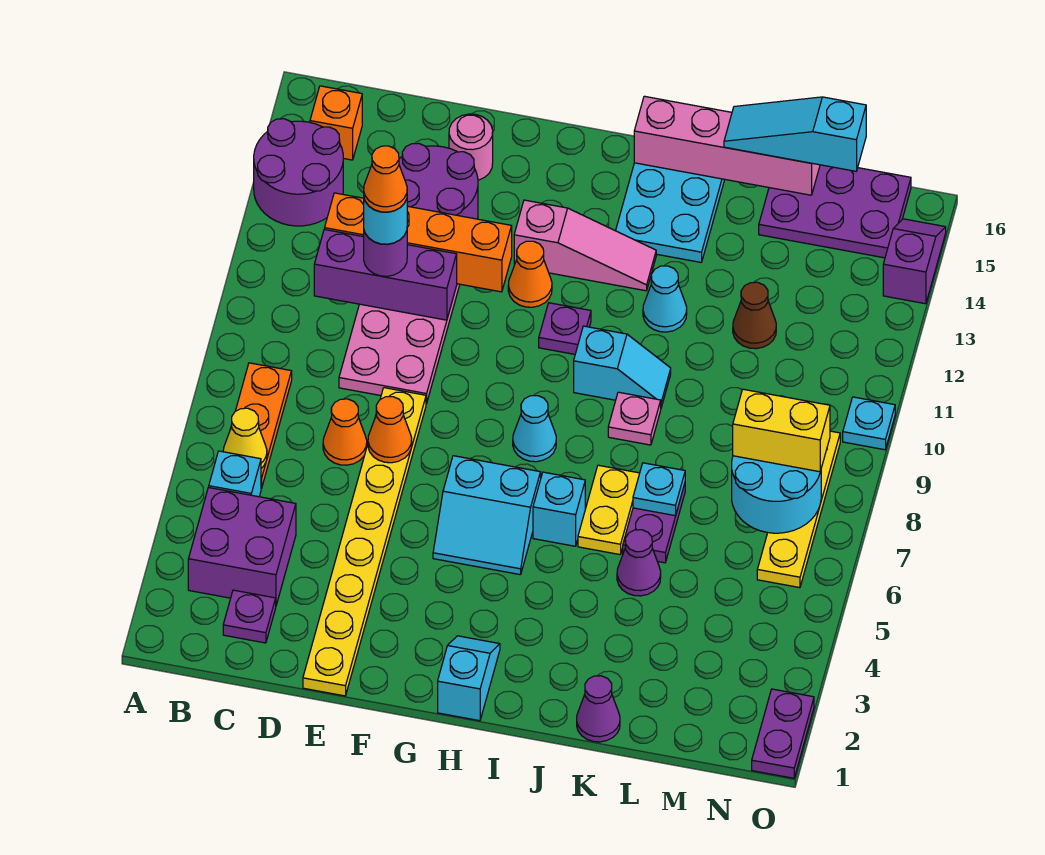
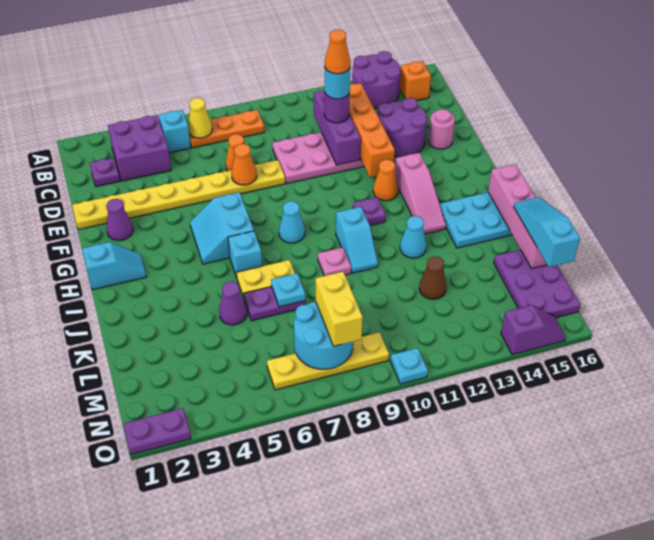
purple 1x1 cone [577,676,620,742] -> purple 1x1 cone moved to [107,199,133,241]

